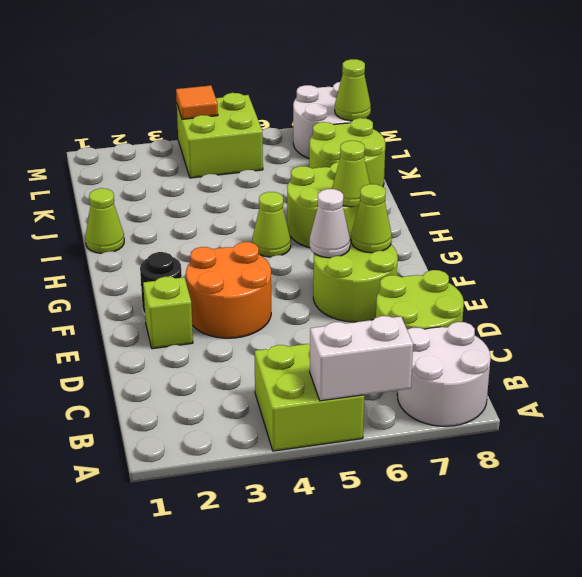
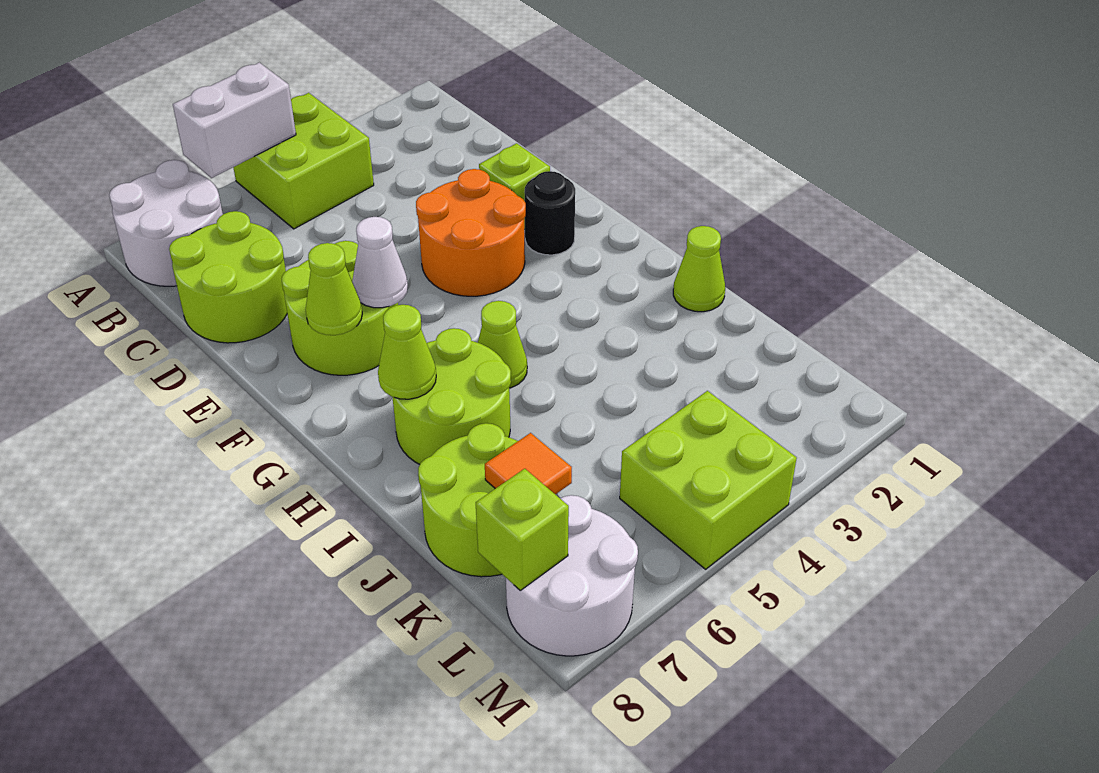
lime 1x1 cone [335,59,371,121] -> lime 1x1 brick [476,469,569,590]
orange 1x1 tile [176,85,218,119] -> orange 1x1 tile moved to [485,433,572,494]

